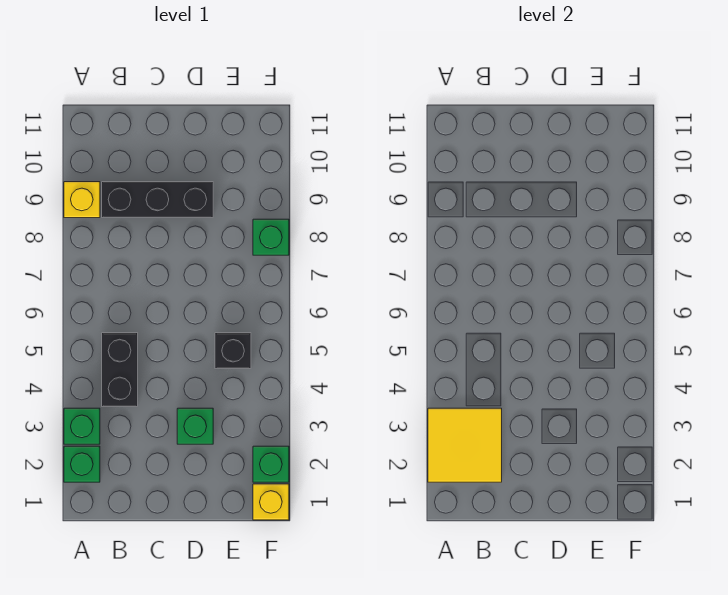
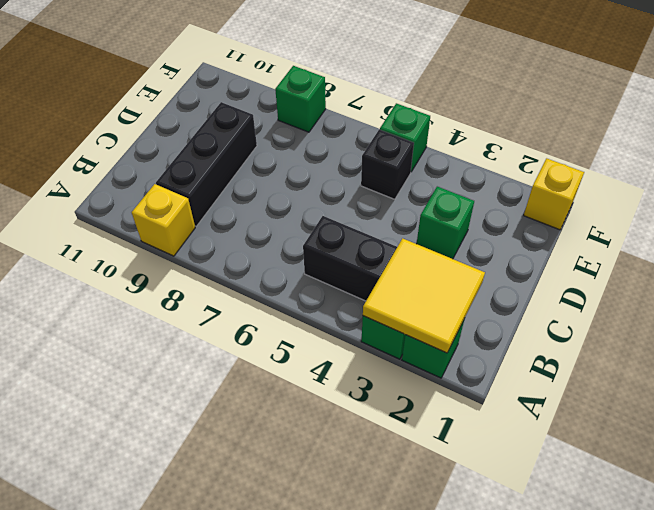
green 1x1 brick [253,446,289,482] -> green 1x1 brick moved to [380,103,430,172]

